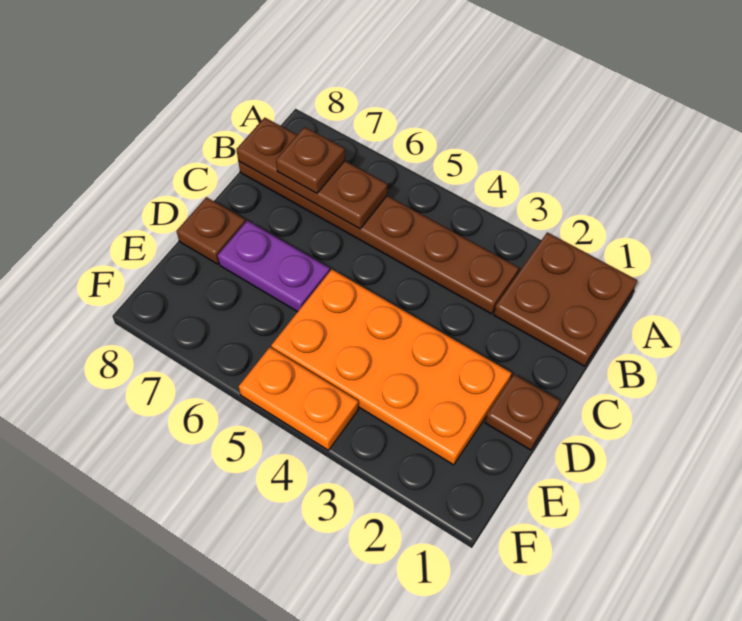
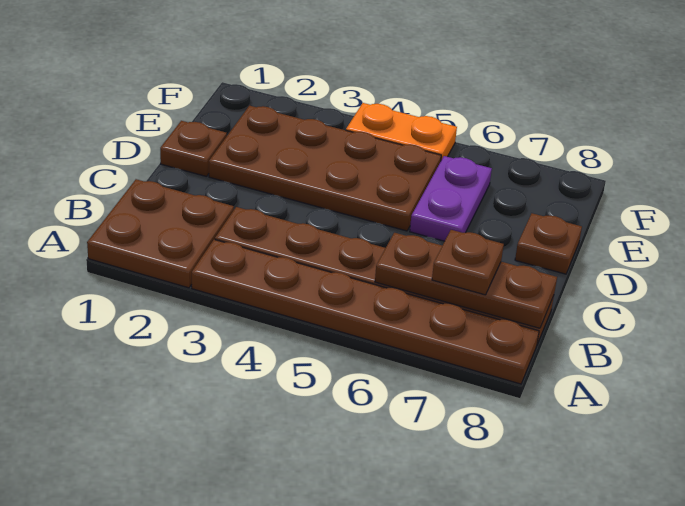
none -> brown 1x6 plate [192,240,539,384]
orange 2x4 plate [271,270,511,465] -> brown 2x4 plate [209,106,441,231]
purple 1x2 plate [218,221,330,312] -> purple 1x2 plate turned to [410,156,492,241]

